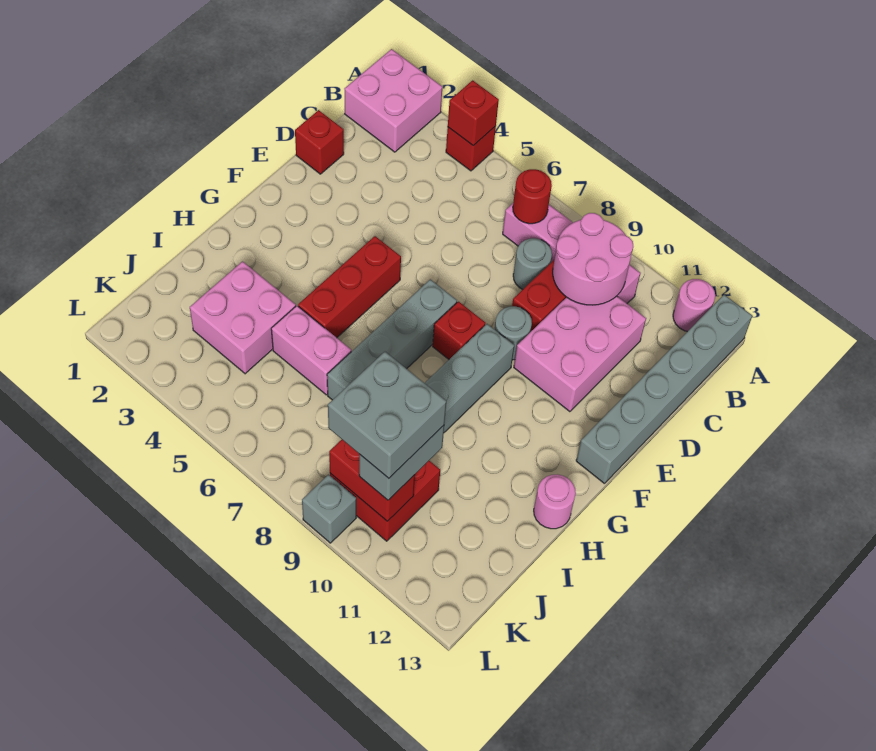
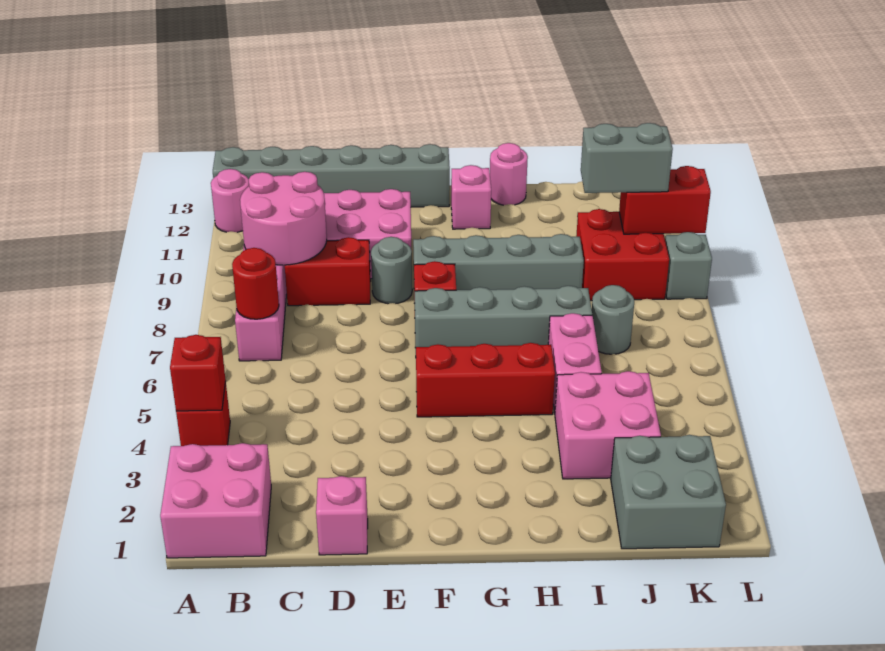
grey 1x1 round brick [513,238,552,290] -> grey 1x1 round brick moved to [592,285,634,354]
red 1x1 brick [295,110,344,174] -> pink 1x1 brick [316,476,368,555]
none -> pink 1x1 brick [451,165,491,229]
grey 2x2 brick [328,352,446,478] -> grey 2x2 brick moved to [611,435,726,549]
red 1x2 brick [329,440,415,521] -> red 1x2 brick turned to [619,166,711,234]

